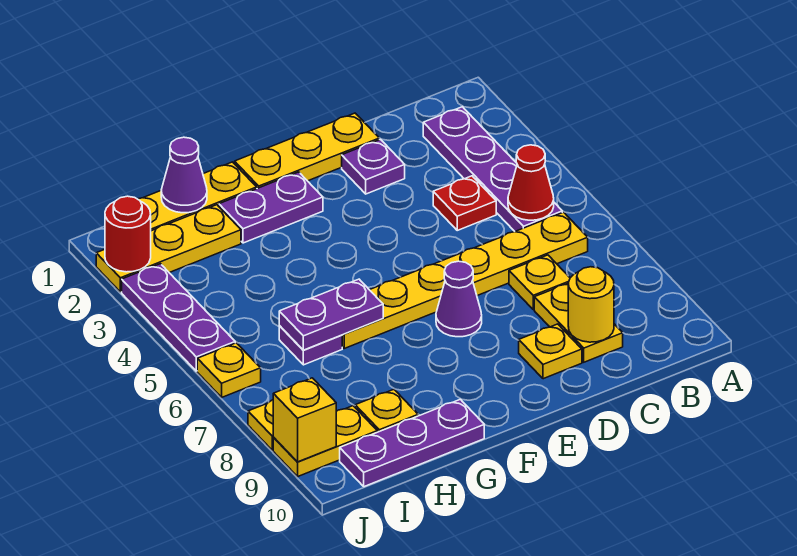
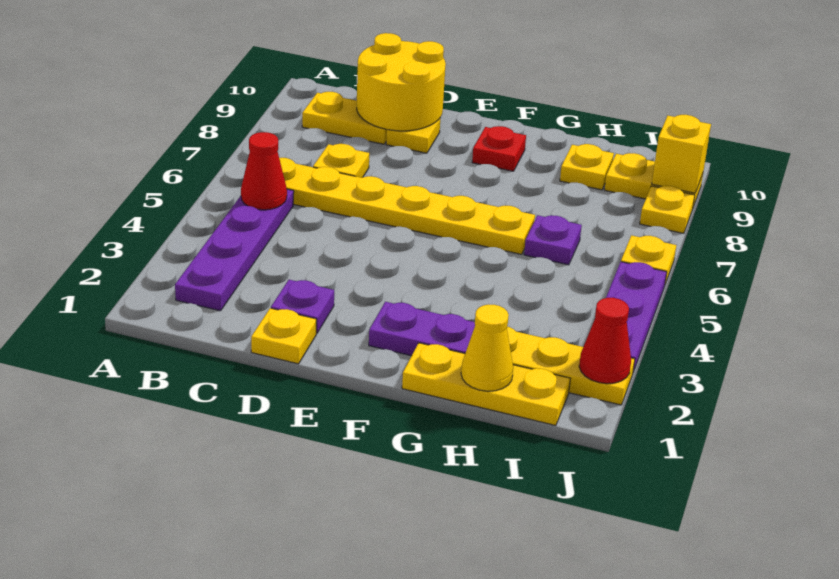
red 1x1 plate [433,176,496,230] -> red 1x1 plate moved to [472,126,526,171]
yellow 1x2 plate [534,284,623,362] -> yellow 1x2 plate turned to [302,92,387,144]
yellow 1x1 round brick [568,267,614,342] -> yellow 2x2 round brick [357,33,446,131]
yellow 1x3 plate [235,113,379,188] -> yellow 1x1 plate [251,308,317,364]
purple 1x1 cone [436,261,482,337] -> none
purple 1x2 plate [279,279,383,350] -> none
purple 1x3 plate [340,399,484,487] -> none
purple 1x1 cone [161,137,207,213] -> yellow 1x1 cone [461,304,513,391]
red 1x1 round brick [105,196,151,272] -> red 1x1 cone [579,298,631,384]

